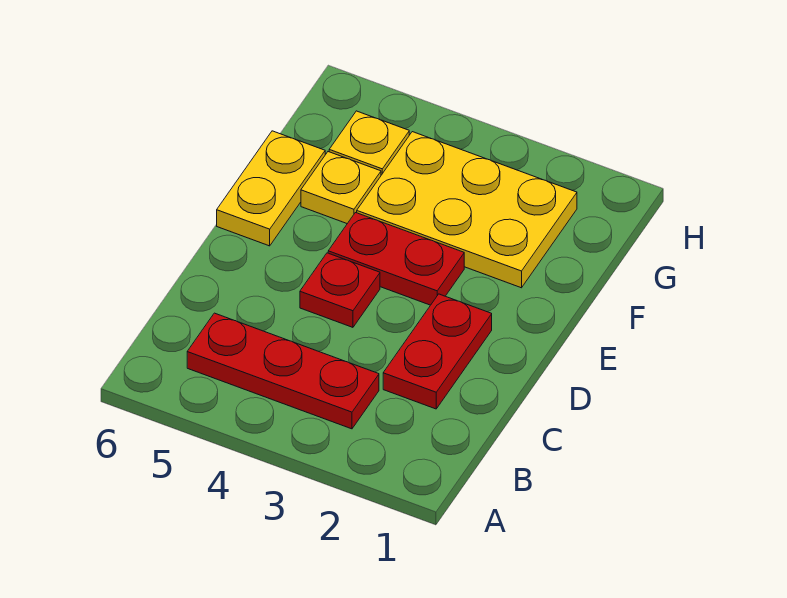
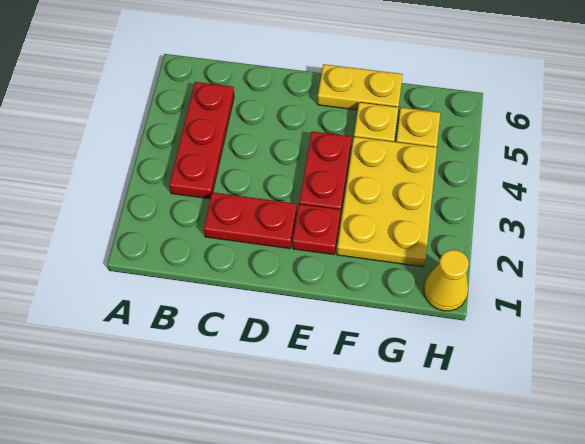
red 1x1 plate [300,253,380,327] -> red 1x1 plate moved to [293,204,341,255]
none -> yellow 1x1 cone [424,250,469,311]

